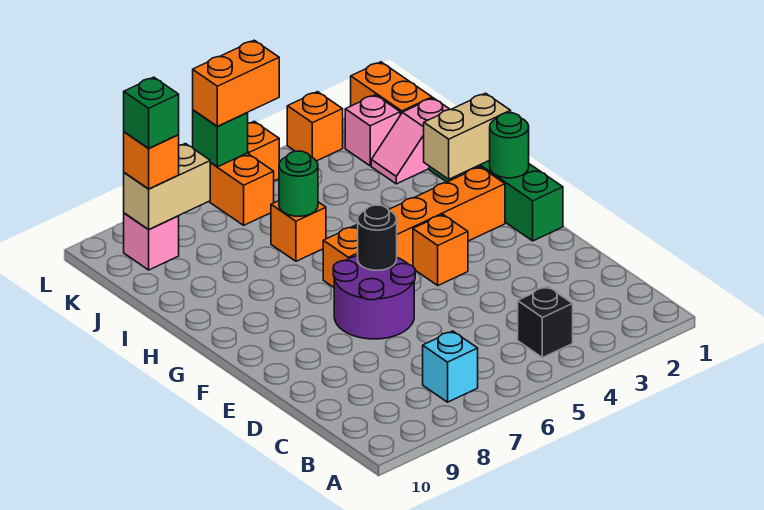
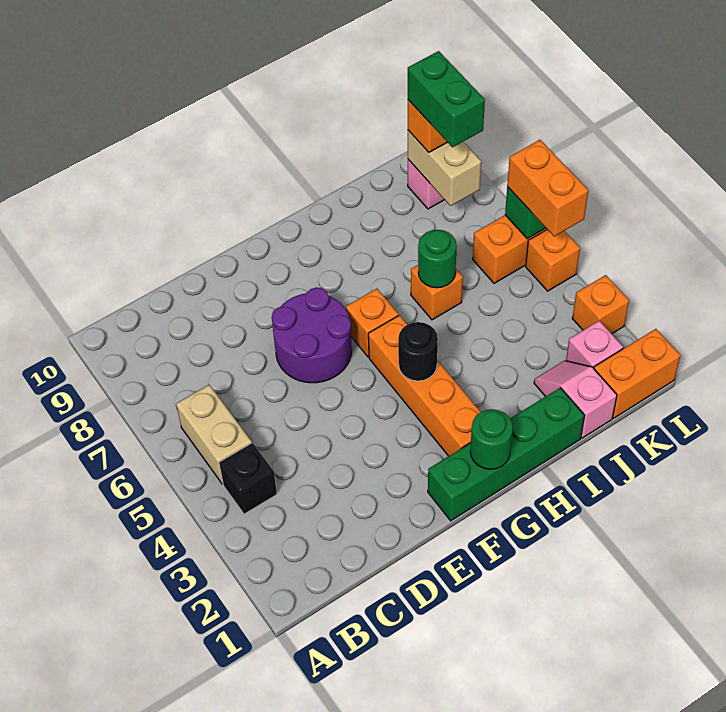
cyan 1x1 brick [423,331,478,402] -> none
orange 1x1 brick [413,215,468,285] -> none
black 1x1 round brick [358,205,397,270] -> black 1x1 round brick moved to [398,322,438,381]
tan 1x2 brick [424,93,511,179] -> tan 1x2 brick moved to [176,385,252,484]
green 1x1 brick [124,77,179,148] -> green 1x2 brick [408,51,485,147]

